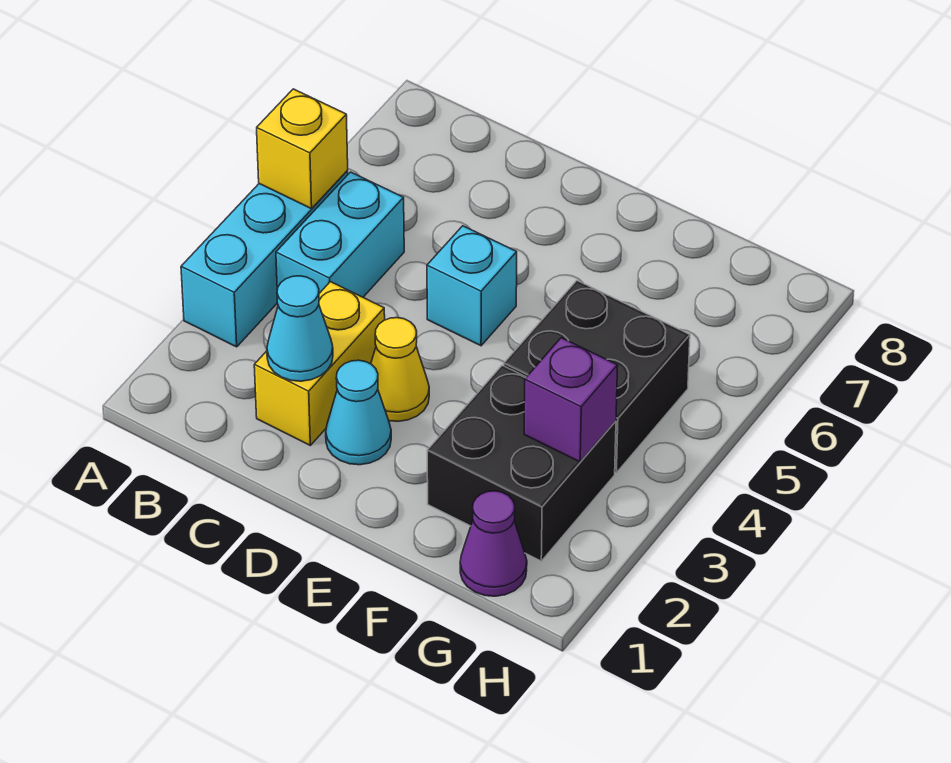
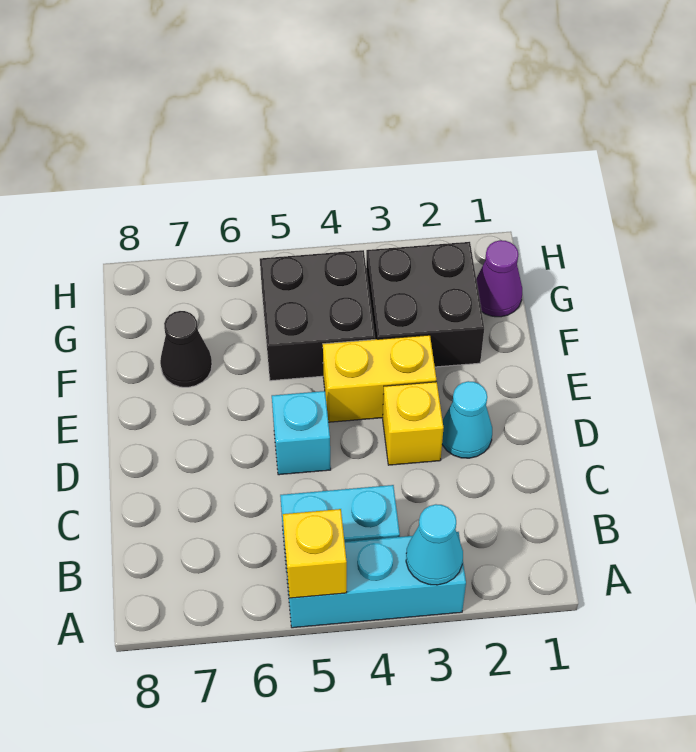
yellow 1x2 brick [254,282,385,445] -> yellow 1x2 brick moved to [323,335,436,422]
cyan 1x1 cone [267,276,333,381] -> cyan 1x1 cone moved to [406,504,463,585]
yellow 1x1 cone [371,318,429,421] -> yellow 1x1 brick [383,382,443,465]
none -> black 1x1 cone [160,311,212,387]
purple 1x1 brick [524,338,618,462] -> none

